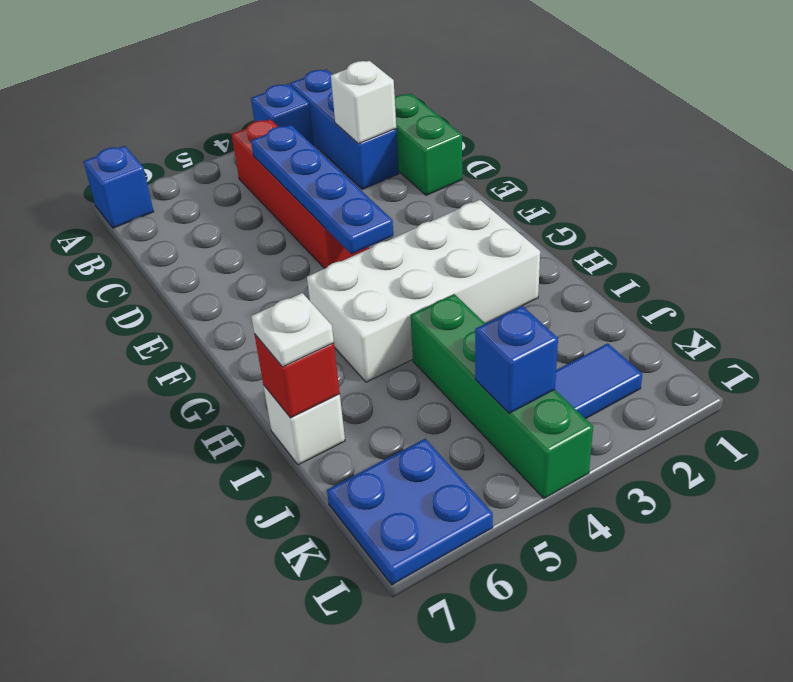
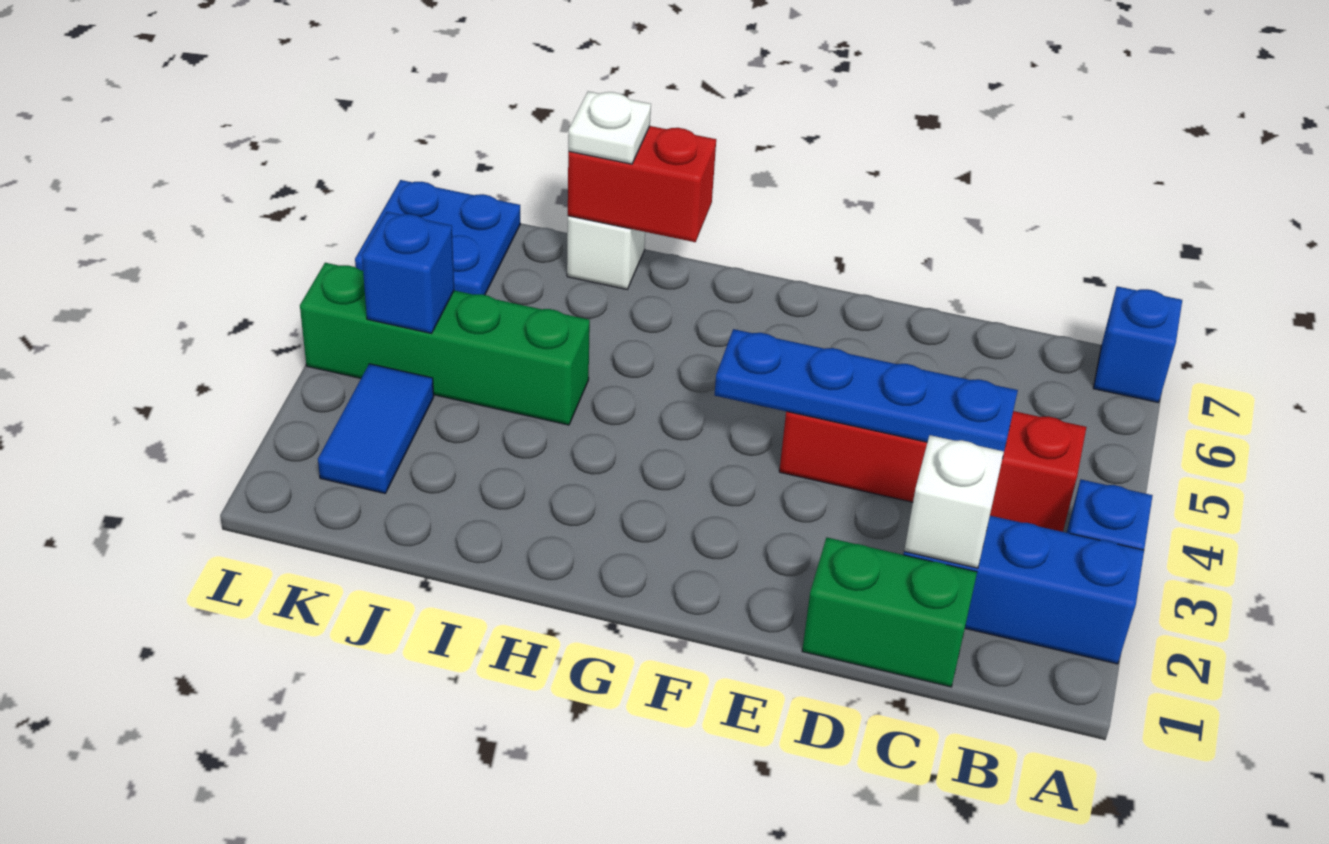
white 2x4 brick [307,200,540,382] -> none
red 1x1 brick [255,335,340,418] -> red 1x2 brick [568,126,716,242]

